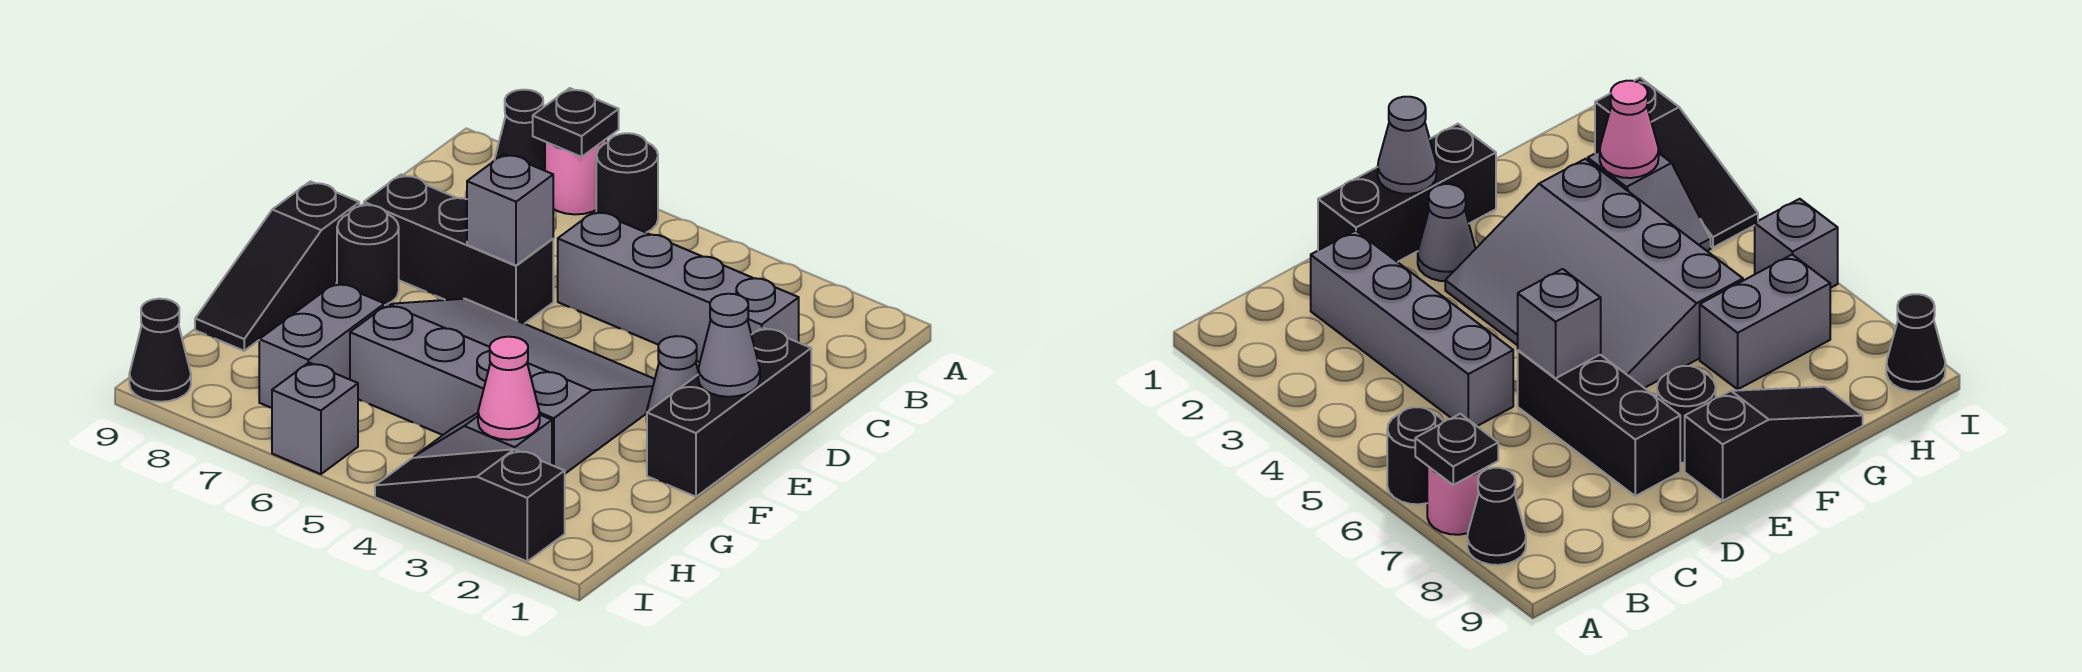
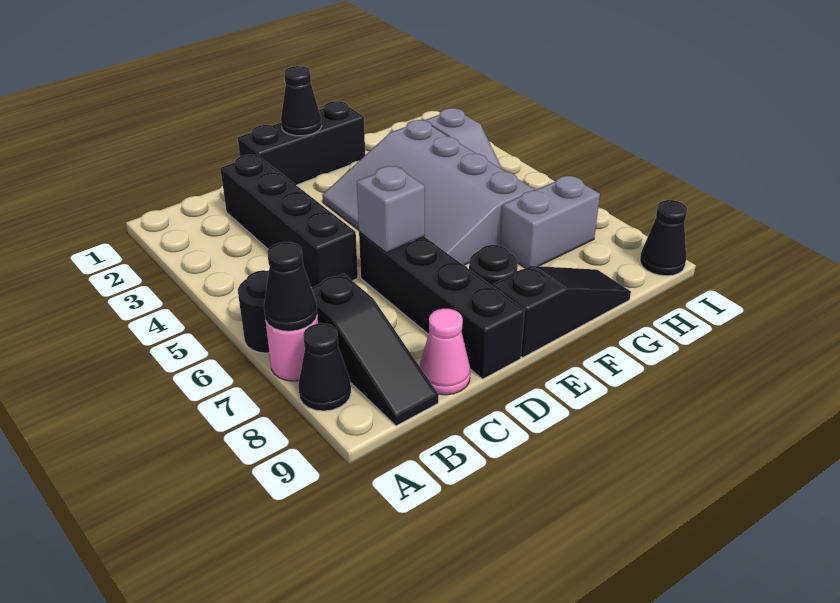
black 1x1 plate [533,88,619,157] -> black 1x1 cone [264,242,317,331]
grey 1x4 brick [558,211,799,362] -> black 1x4 brick [220,155,358,288]
black 1x3 brick [364,174,553,324] -> black 1x4 brick [359,232,525,379]
grey 1x1 cone [698,294,760,397] -> black 1x1 cone [281,66,322,136]
grey 1x1 cone [647,336,698,412] -> none
pink 1x1 cone [478,337,540,440] -> pink 1x1 cone moved to [420,309,470,395]
black 1x3 slope [375,449,565,561] -> black 1x3 slope moved to [311,274,439,426]
grey 1x1 brick [272,363,358,474] -> none

